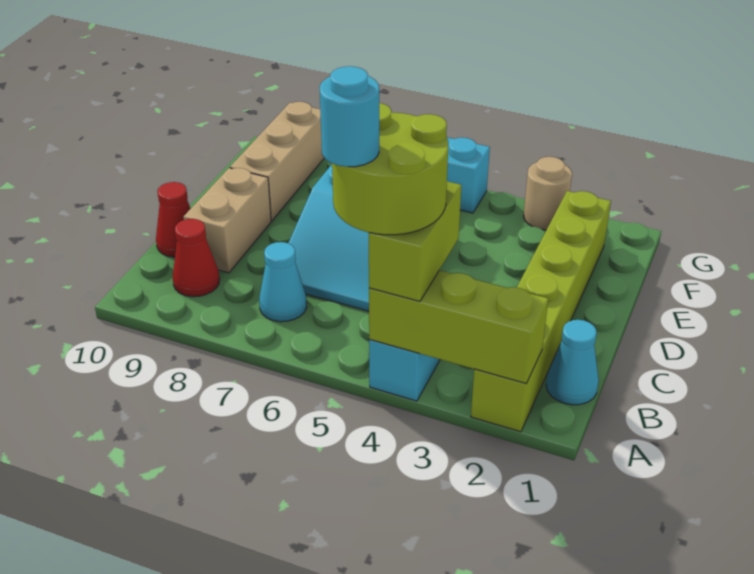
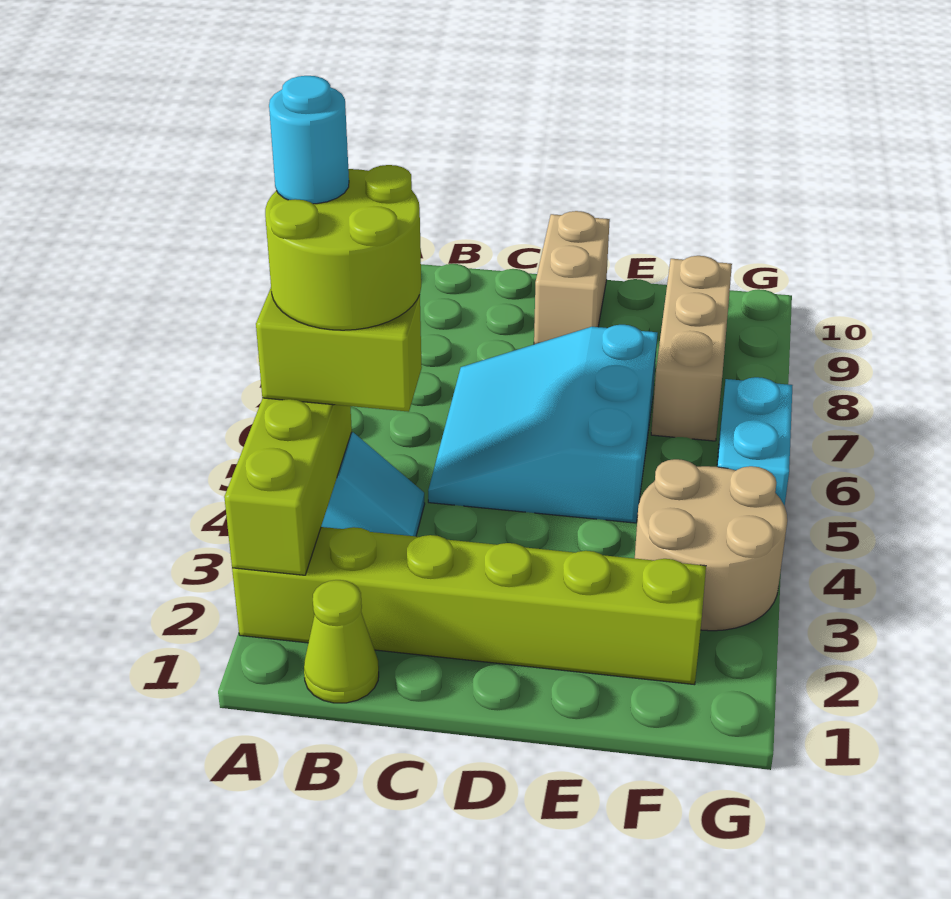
cyan 1x1 cone [546,320,599,405] -> lime 1x1 cone [304,580,379,703]
cyan 1x1 cone [259,242,307,322] -> none
red 1x1 cone [173,219,220,297] -> none
tan 1x2 brick [184,168,271,273] -> tan 1x2 brick turned to [534,211,610,344]
red 1x1 cone [156,182,191,257] -> none
tan 1x3 brick [230,102,324,221] -> tan 1x3 brick turned to [651,256,732,441]
tan 1x1 round brick [523,157,572,230] -> tan 2x2 round brick [635,459,787,631]

